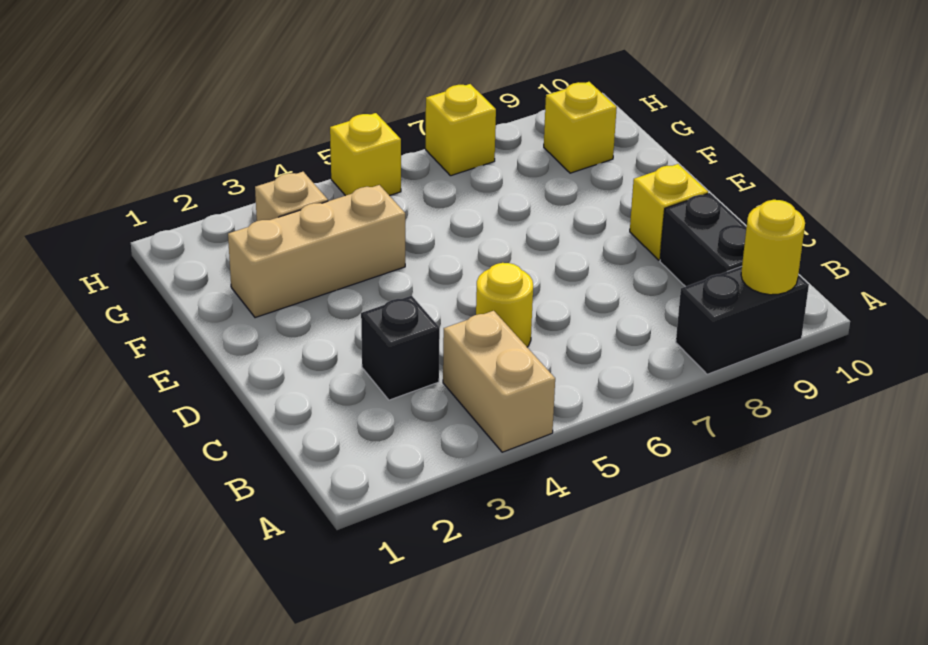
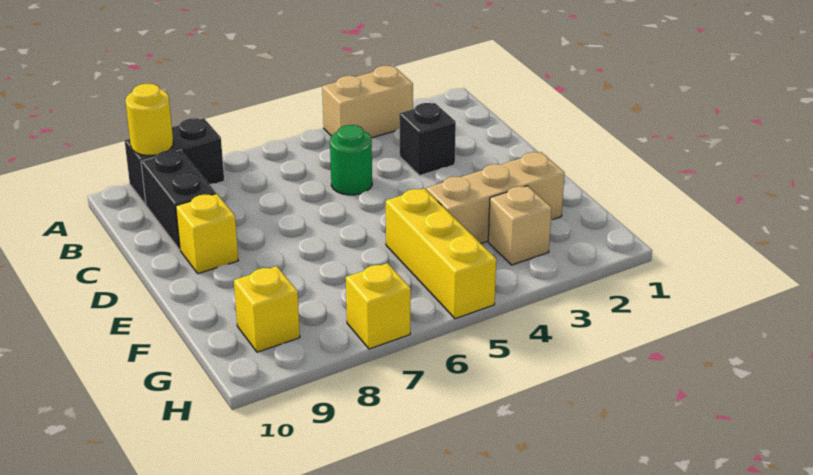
tan 1x2 brick [443,311,555,452] -> tan 1x2 brick turned to [322,66,413,138]
yellow 1x1 round brick [476,263,533,347] -> green 1x1 round brick [330,125,372,195]
yellow 1x1 brick [330,113,401,196] -> yellow 1x3 brick [386,188,496,319]

